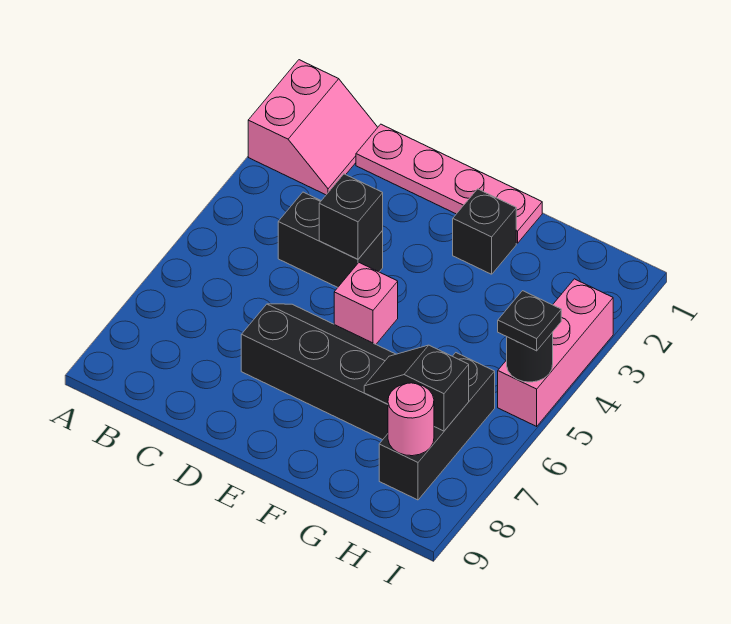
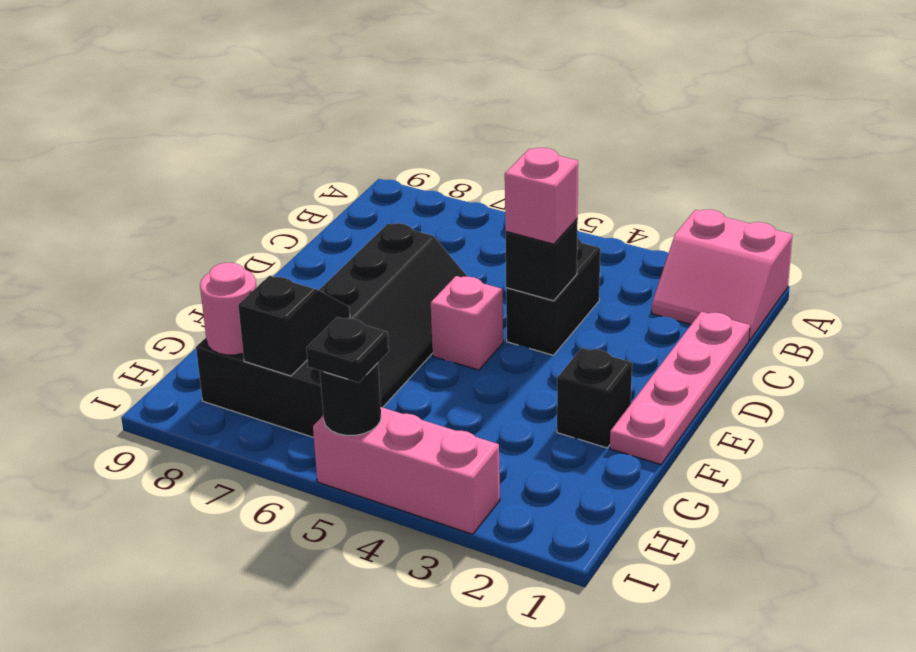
none -> pink 1x1 brick [505,148,578,244]

